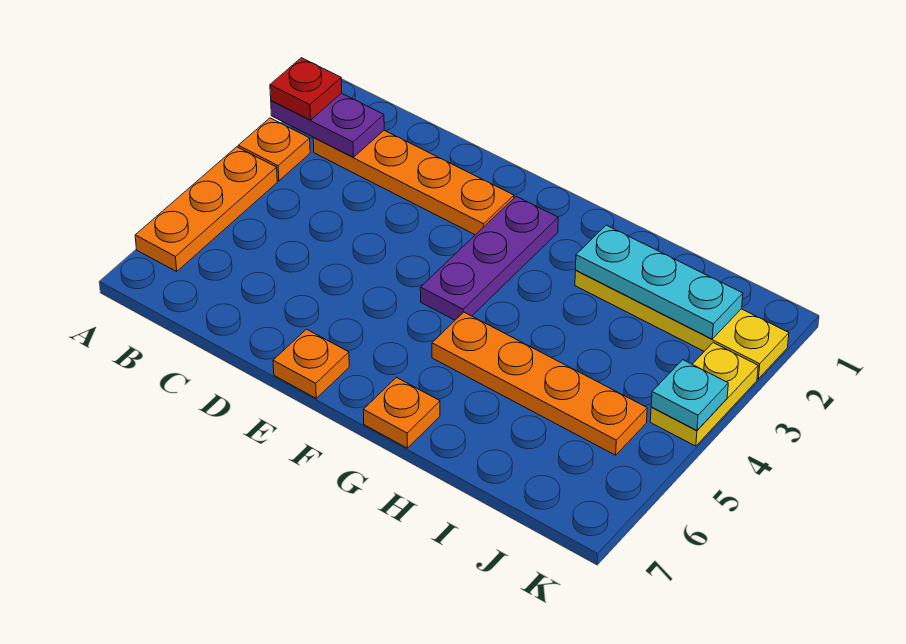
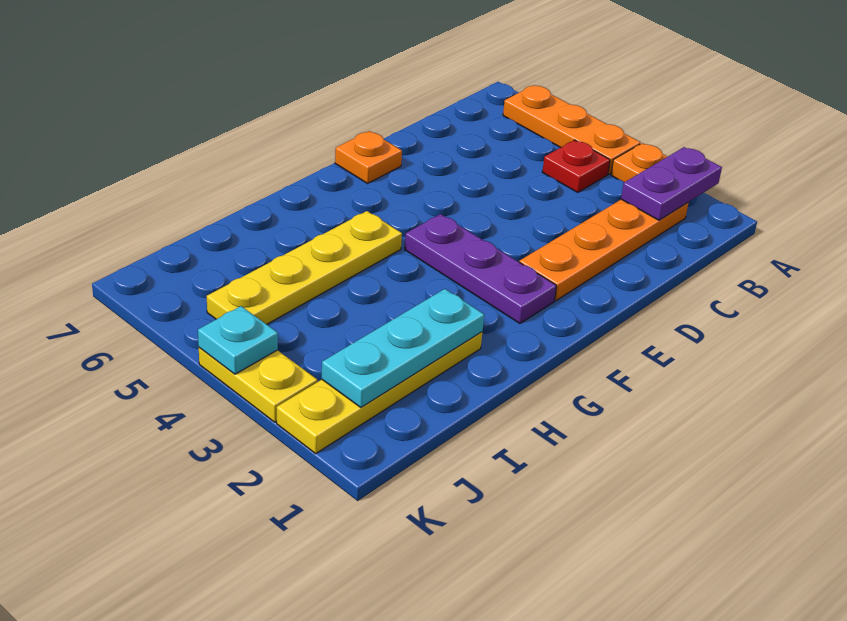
red 1x1 plate [270,58,342,120] -> red 1x1 plate moved to [542,140,610,192]
orange 1x4 plate [432,312,647,455] -> yellow 1x4 plate [207,211,402,324]
orange 1x1 plate [363,378,440,448] -> none

